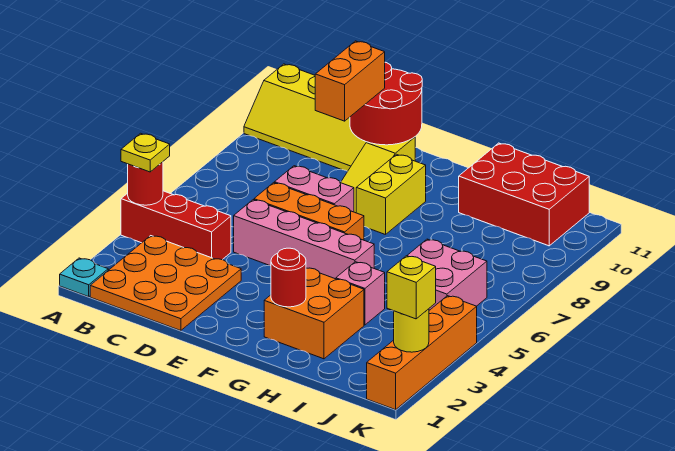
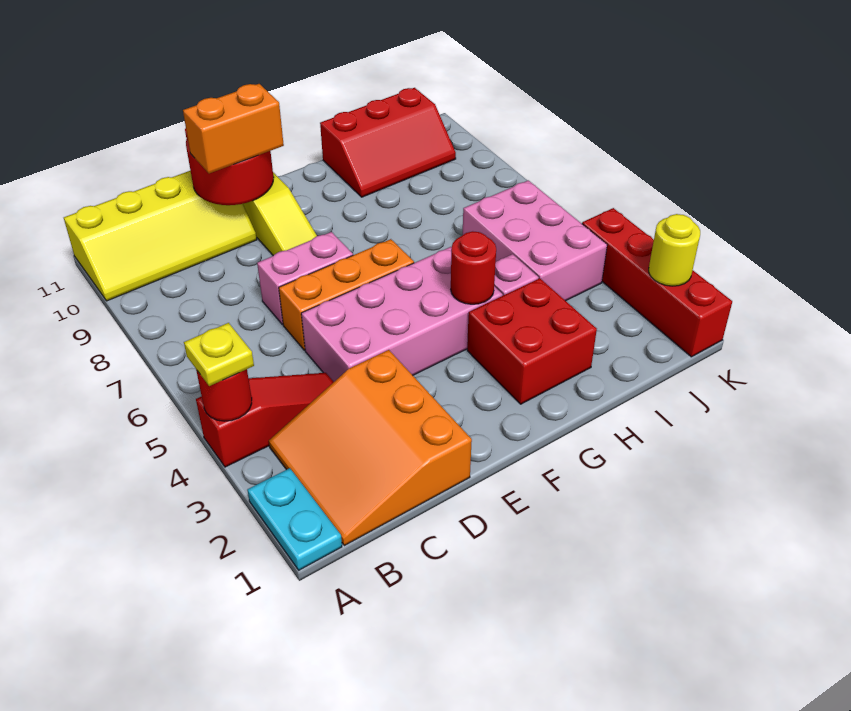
cyan 1x1 plate [60,258,108,297] -> cyan 1x2 plate [247,468,342,570]
red 1x3 brick [121,191,231,260] -> red 1x3 slope [196,373,333,467]
orange 3x3 plate [90,236,241,331] -> orange 3x3 slope [269,350,472,546]
pink 1x4 brick [234,200,374,279] -> pink 2x4 brick [301,247,503,382]
orange 1x2 brick [315,41,385,121] -> orange 1x2 brick turned to [183,84,284,174]
yellow 1x2 brick [356,154,426,235] -> none
orange 2x2 brick [264,268,364,359] -> red 2x2 brick [467,278,597,404]
red 1x1 round brick [271,248,306,307] -> red 1x1 round brick moved to [451,231,496,304]
red 2x3 brick [459,143,589,246] -> red 2x3 slope [320,88,456,197]
pink 2x2 brick [387,239,487,311] -> pink 2x3 brick [463,180,607,301]
orange 1x4 brick [367,296,477,410] -> red 1x4 brick [582,208,732,357]
yellow 1x1 brick [387,256,436,319] -> none

